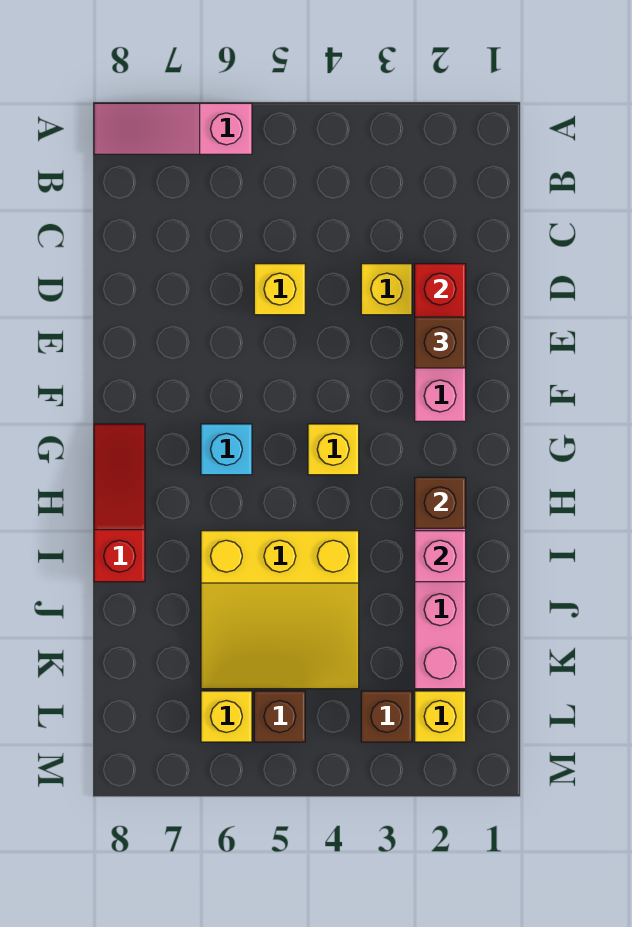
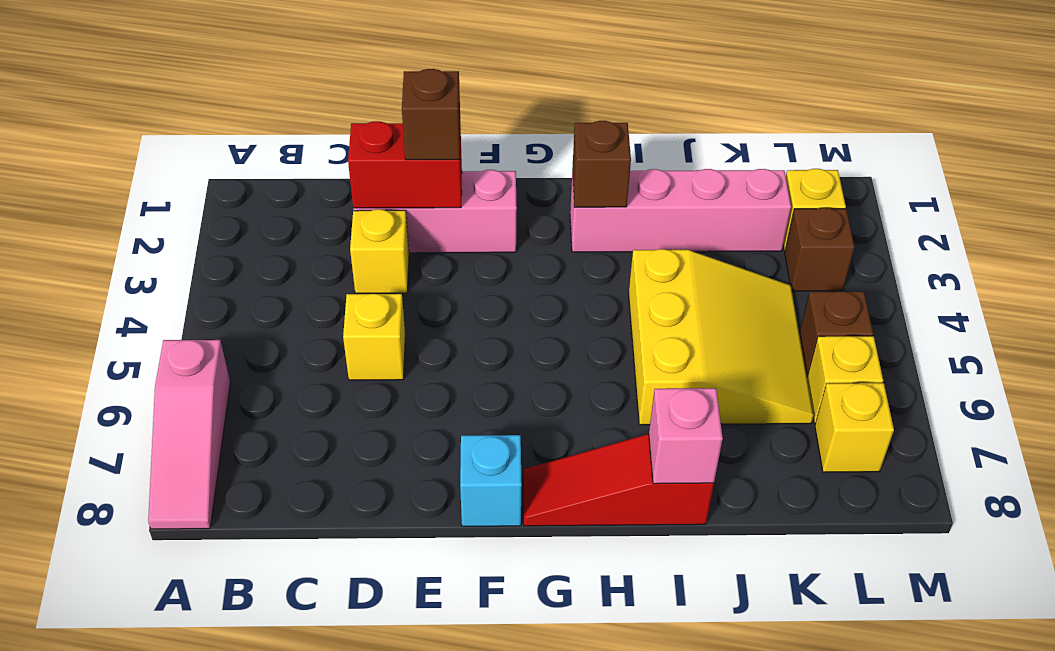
yellow 1x1 brick [308,424,359,475] -> yellow 1x1 brick moved to [815,383,894,472]
cyan 1x1 brick [201,424,252,475] -> cyan 1x1 brick moved to [460,435,522,526]
pink 1x1 brick [415,531,466,582] -> pink 1x1 brick moved to [649,388,723,484]

